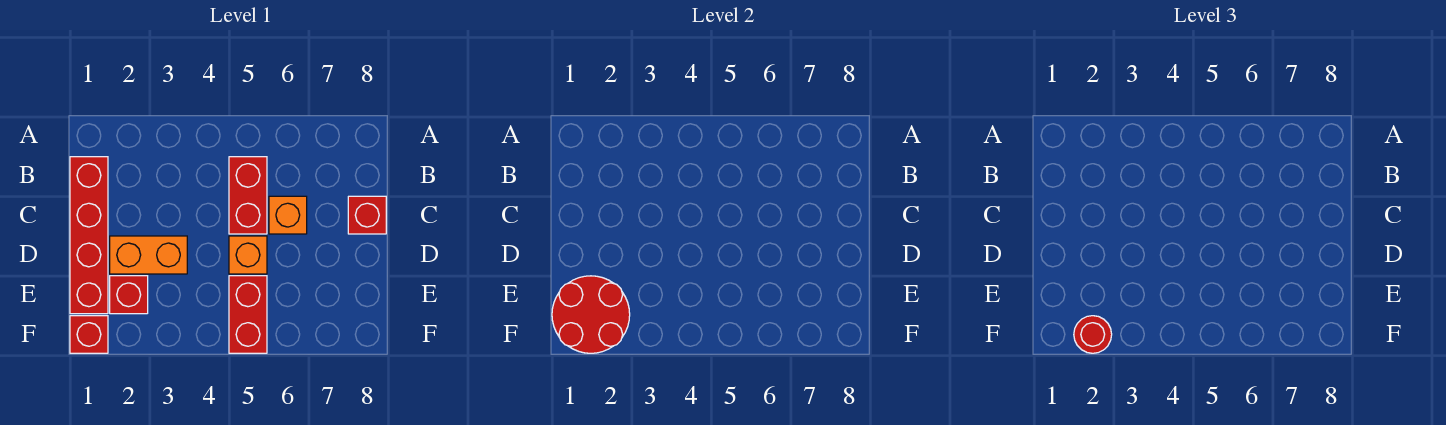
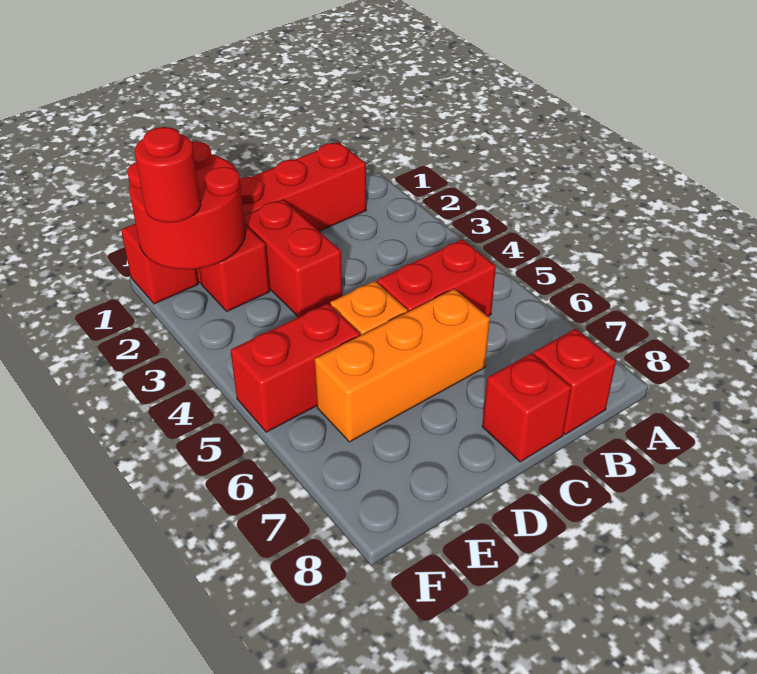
none -> red 1x1 brick [533,329,616,434]
orange 1x1 brick [269,196,307,234] -> orange 1x3 brick [315,289,490,442]
orange 1x2 brick [110,236,187,274] -> red 1x2 brick [244,199,342,317]

